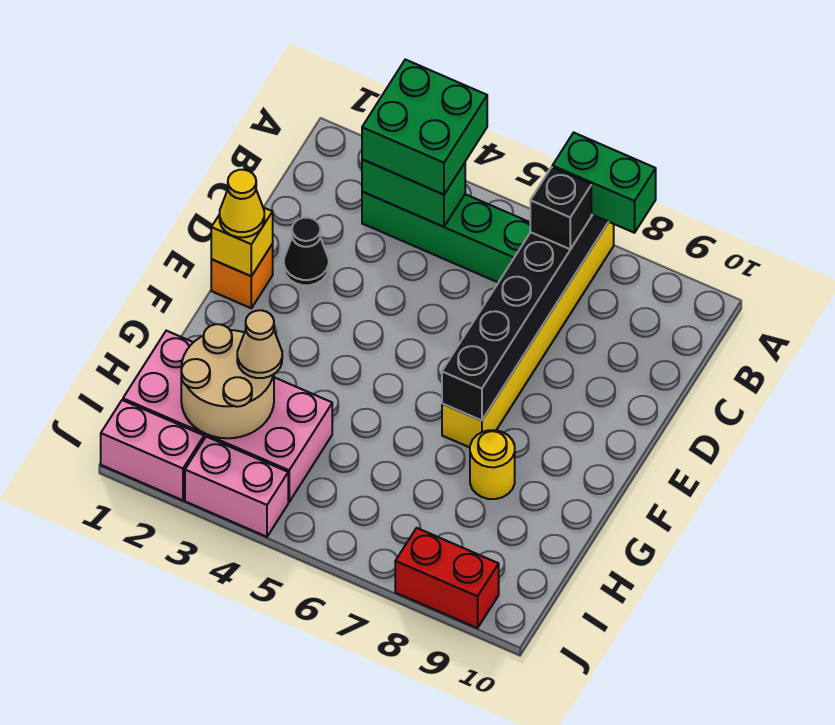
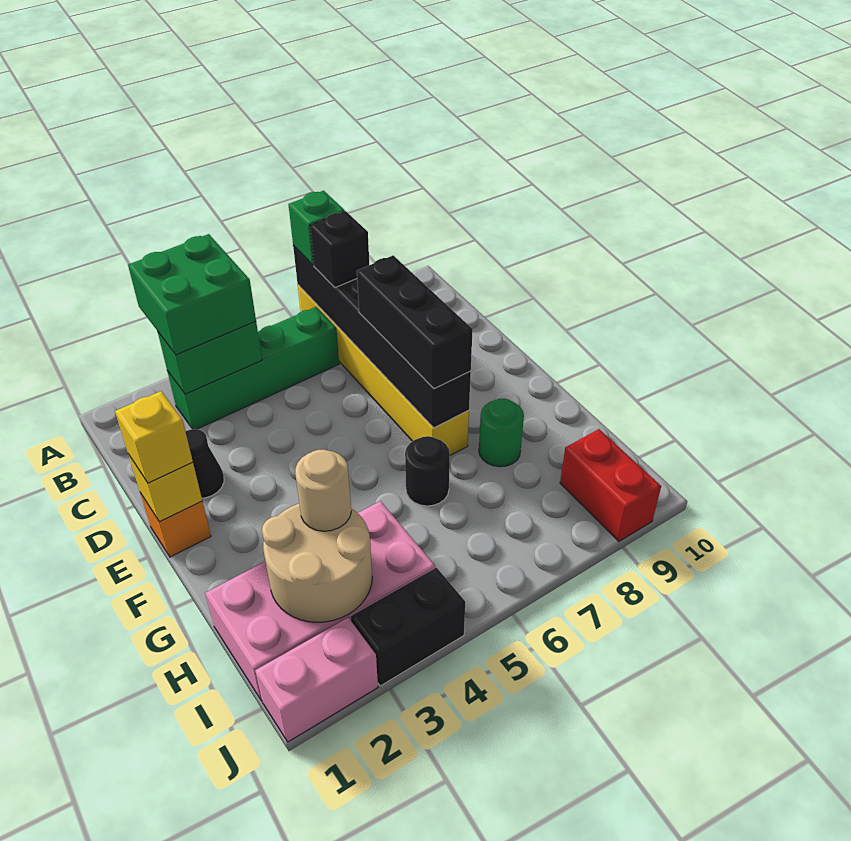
green 1x2 brick [552,133,656,233] -> green 1x1 brick [288,191,345,265]
none -> black 1x3 brick [357,255,473,389]
yellow 1x1 cone [220,170,264,237] -> yellow 1x1 brick [115,391,193,483]
none -> black 1x1 round brick [405,436,450,506]
yellow 1x1 round brick [470,430,515,499] -> green 1x1 round brick [479,399,524,467]
tan 1x1 cone [237,310,282,378] -> tan 1x1 round brick [295,449,351,531]
pink 1x2 brick [185,437,288,537] -> black 1x2 brick [351,568,465,686]
red 1x2 brick [395,528,499,628] -> red 1x2 brick turned to [560,429,661,541]

